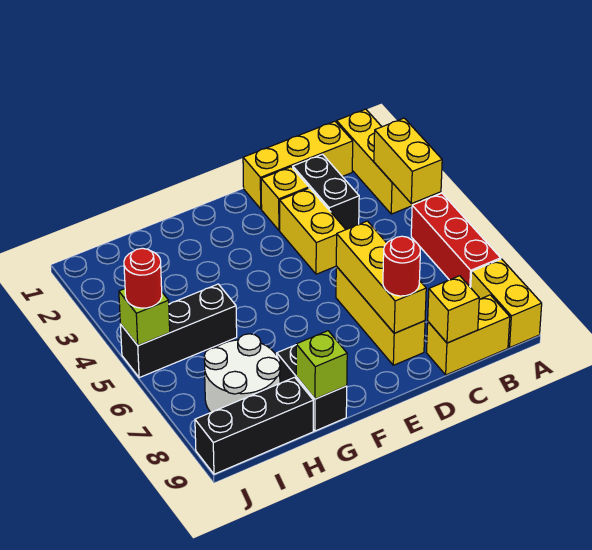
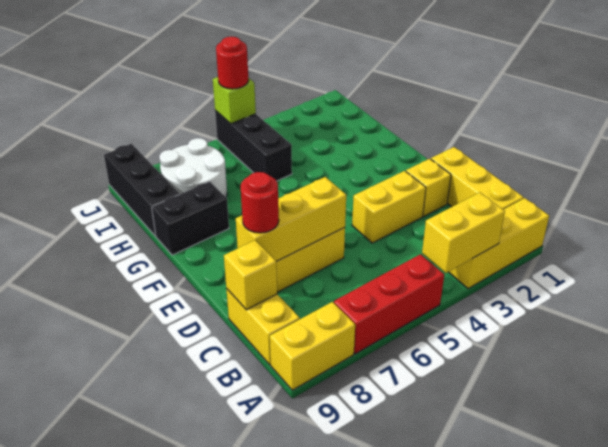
black 1x2 brick [293,154,359,229] -> none
lime 1x1 brick [296,331,347,399] -> none

